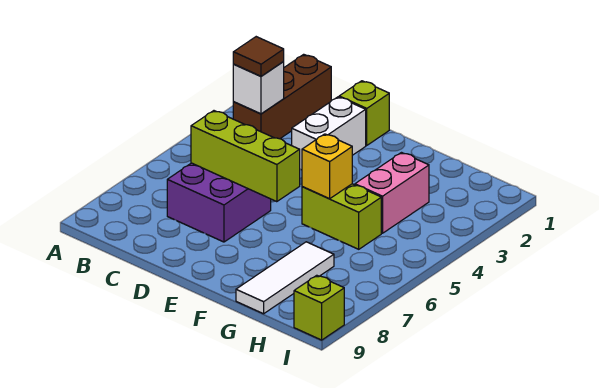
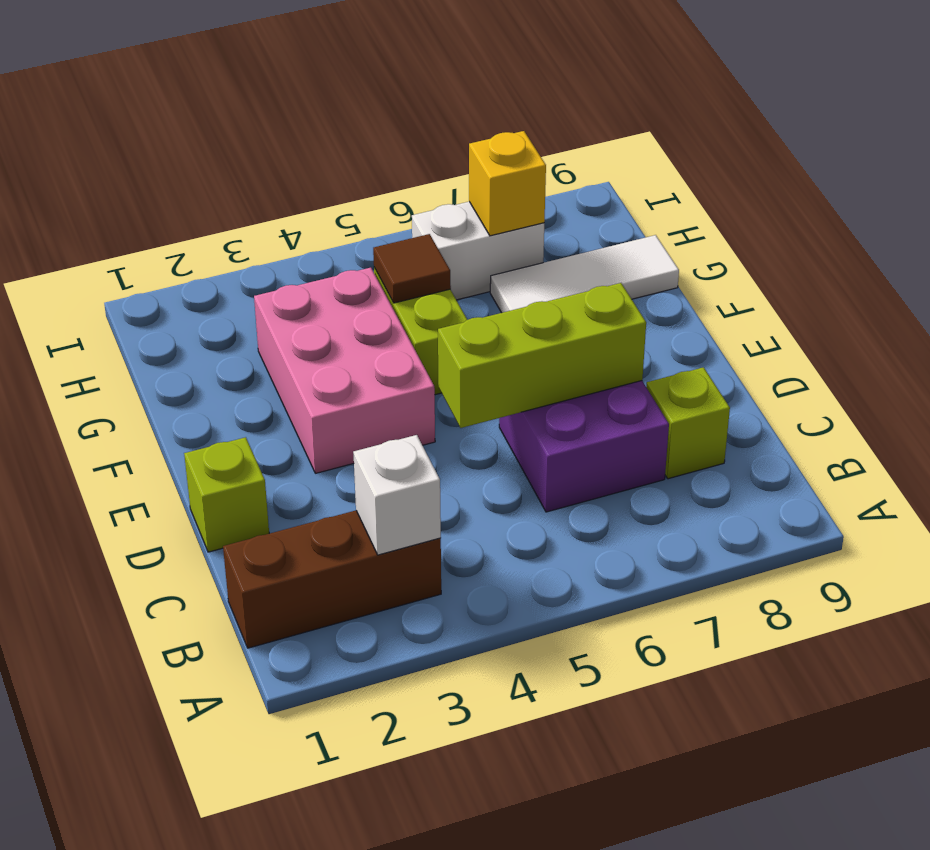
brown 1x1 tile [233,37,284,76] -> brown 1x1 tile moved to [373,234,451,303]
lime 1x3 brick [191,111,300,202] -> lime 1x3 brick turned to [438,283,646,428]
white 1x2 brick [292,97,366,170] -> white 1x2 brick moved to [412,202,544,300]
yellow 1x1 brick [302,134,352,199] -> yellow 1x1 brick moved to [469,131,546,236]
pink 1x2 brick [355,153,429,233] -> pink 2x3 brick [254,268,435,473]
lime 1x1 brick [294,275,344,340] -> lime 1x1 brick moved to [646,367,730,479]

